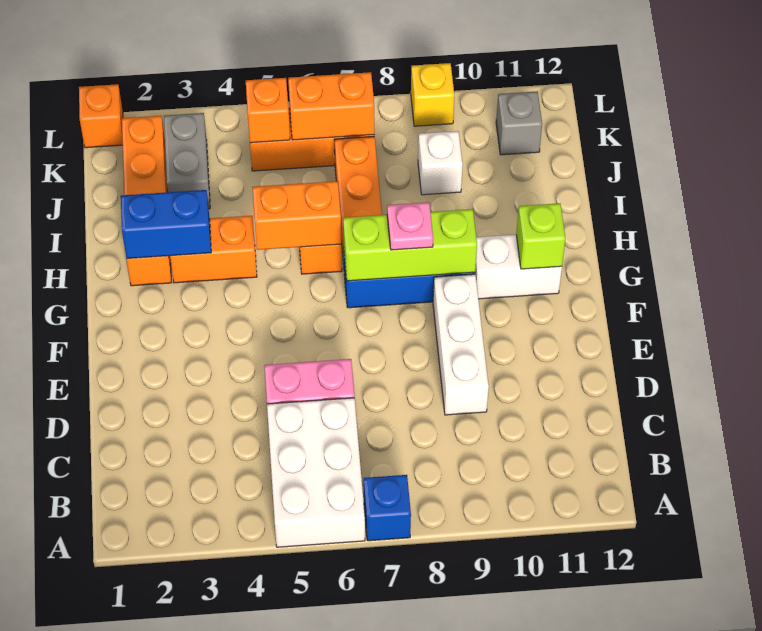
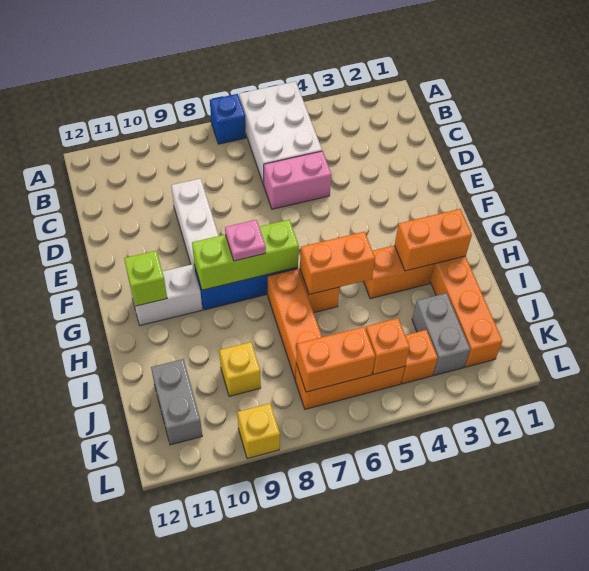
blue 1x2 brick [121,190,211,259] -> orange 1x2 brick [395,209,472,271]
white 1x1 brick [418,131,463,195] -> yellow 1x1 brick [219,342,261,396]
grey 1x1 brick [496,91,542,155] -> grey 1x2 brick [151,359,202,445]
orange 1x1 brick [79,84,123,148] -> orange 1x1 brick moved to [401,330,438,384]

